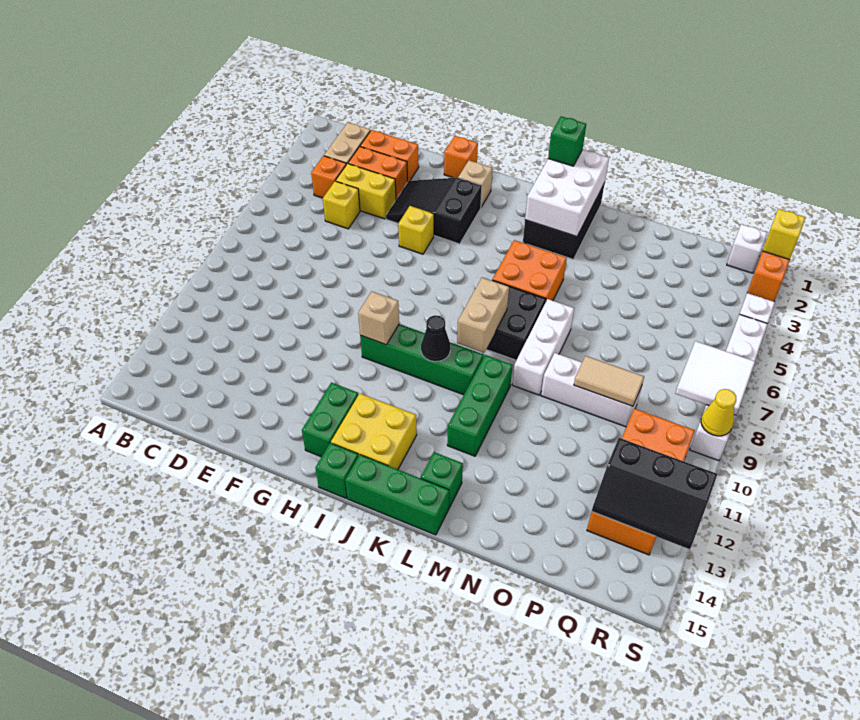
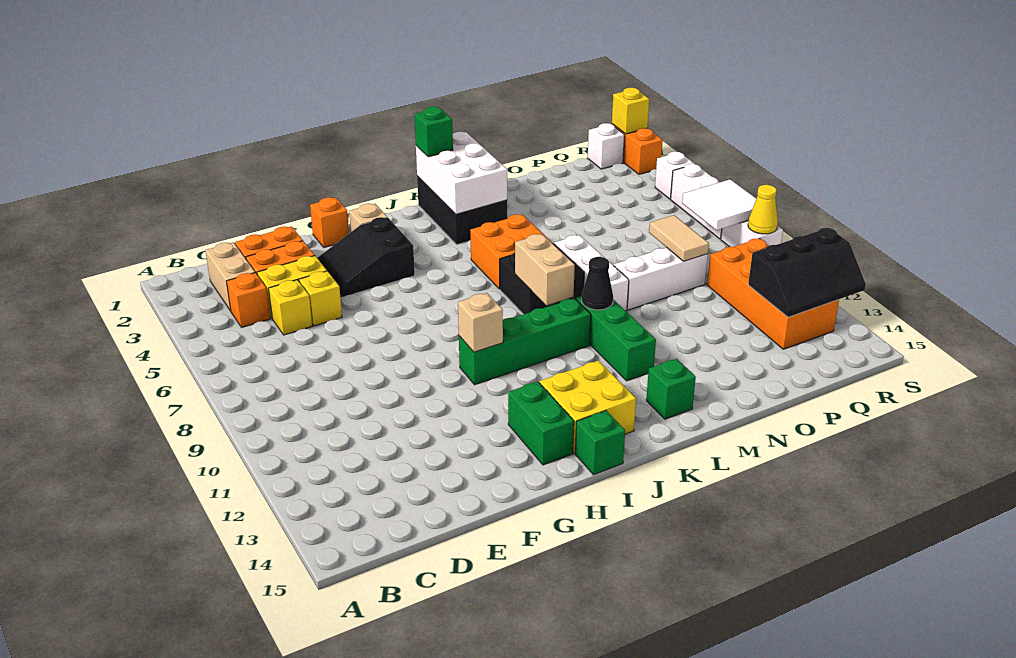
yellow 1x1 brick [398,206,434,254] -> yellow 1x1 brick moved to [299,271,342,326]
black 1x1 cone [421,315,450,362] -> black 1x1 cone moved to [582,257,613,310]
green 1x3 brick [345,455,449,535] -> none
tan 1x2 tile [574,356,644,406] -> tan 1x2 tile turned to [649,215,709,261]

